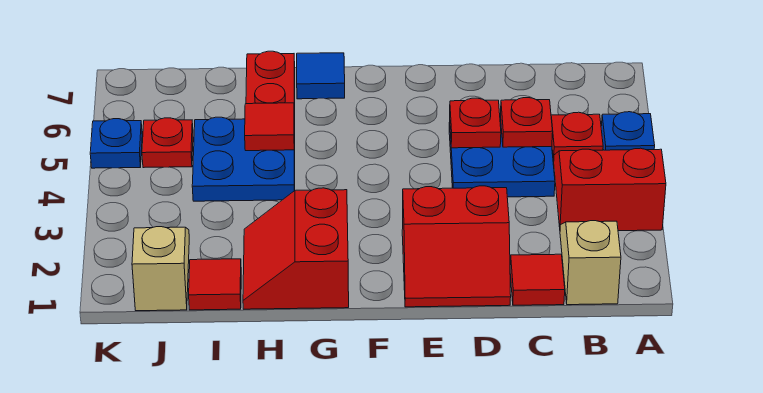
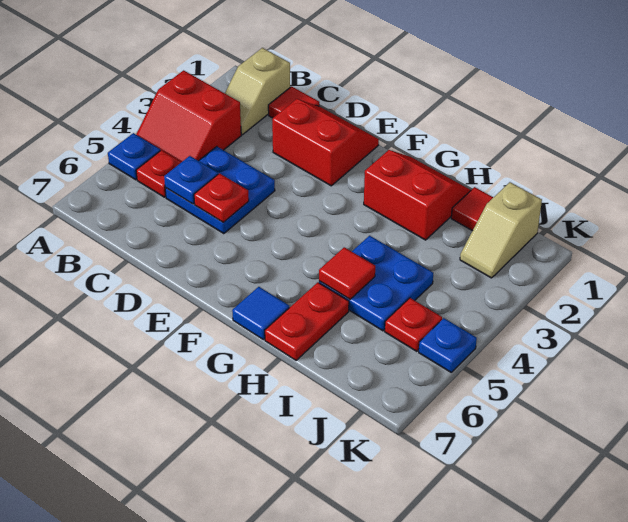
red 1x1 plate [501,98,553,147] -> blue 1x1 plate [164,156,218,204]
red 2x2 slope [243,188,349,309] -> red 2x2 slope turned to [364,150,471,240]

